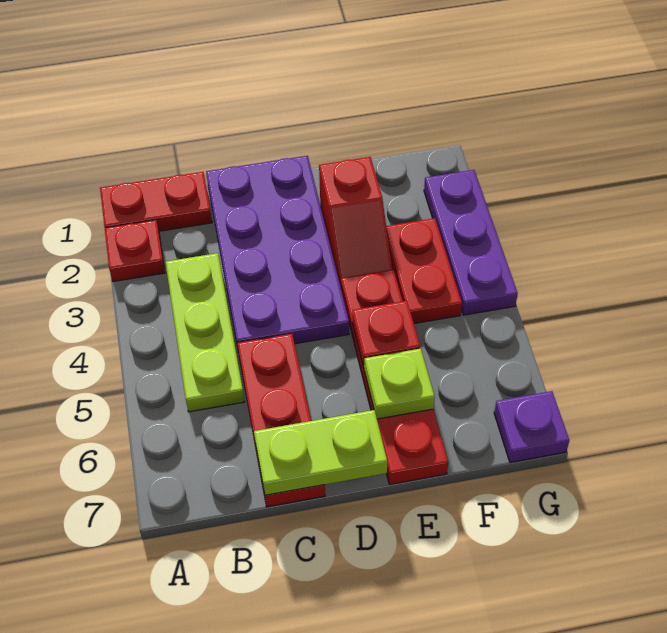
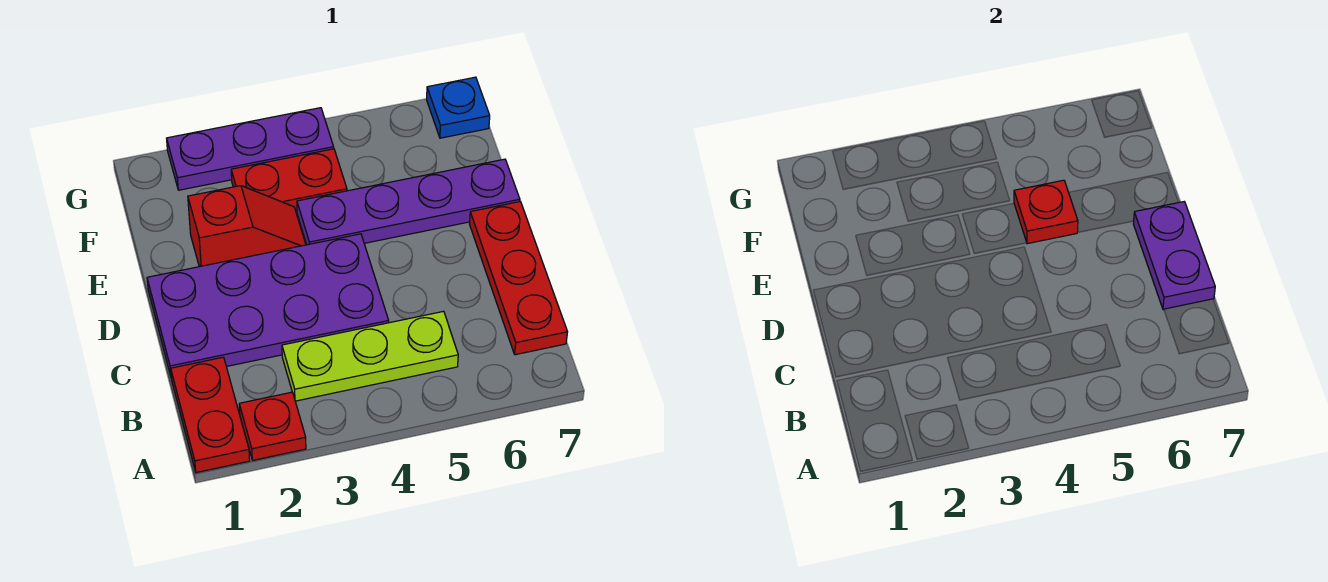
red 1x3 plate [237,334,325,507] -> red 1x3 plate turned to [470,202,568,355]
lime 1x2 plate [254,410,387,495] -> purple 1x2 plate [1134,202,1215,310]
red 1x4 plate [341,270,448,484] -> purple 1x4 plate [297,159,520,245]
lime 1x1 plate [364,349,435,419] -> none
purple 1x1 plate [494,391,569,462] -> blue 1x1 plate [427,77,490,138]

